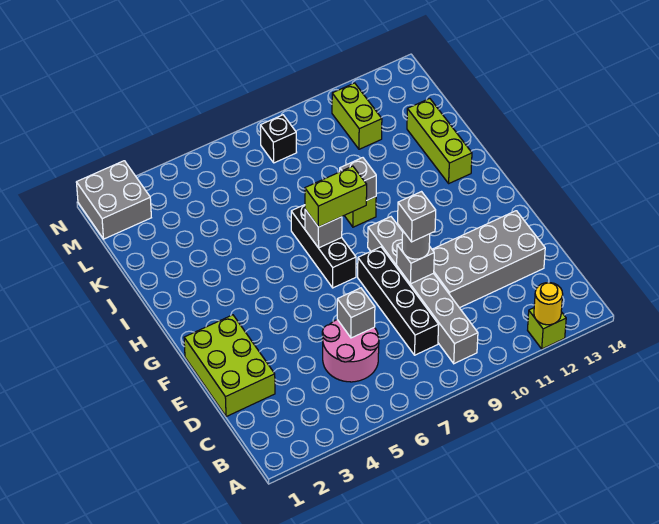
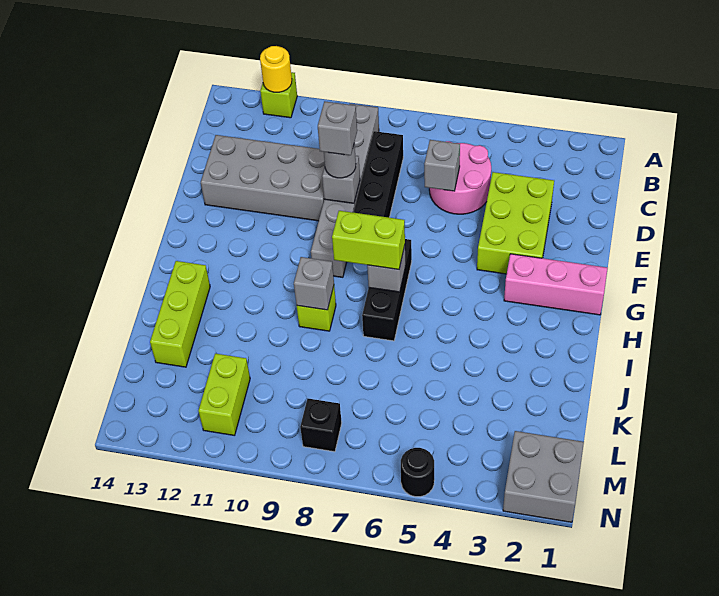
lime 2x3 brick [184,315,275,417] -> lime 2x3 brick moved to [477,172,554,274]
none -> pink 1x3 brick [504,254,608,315]
none -> black 1x1 round brick [401,448,434,497]

